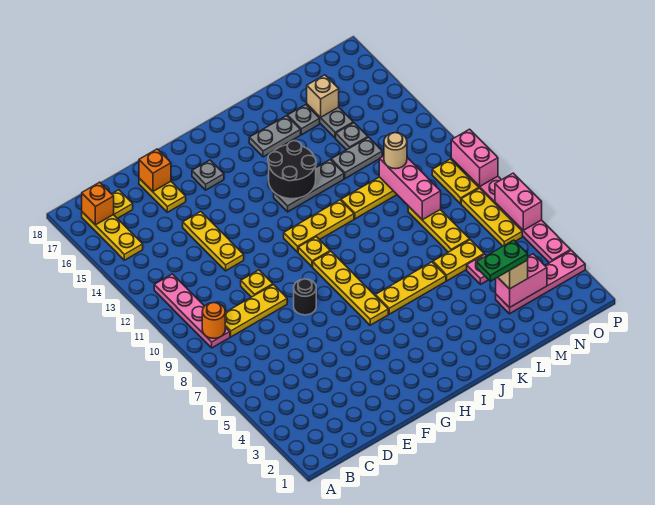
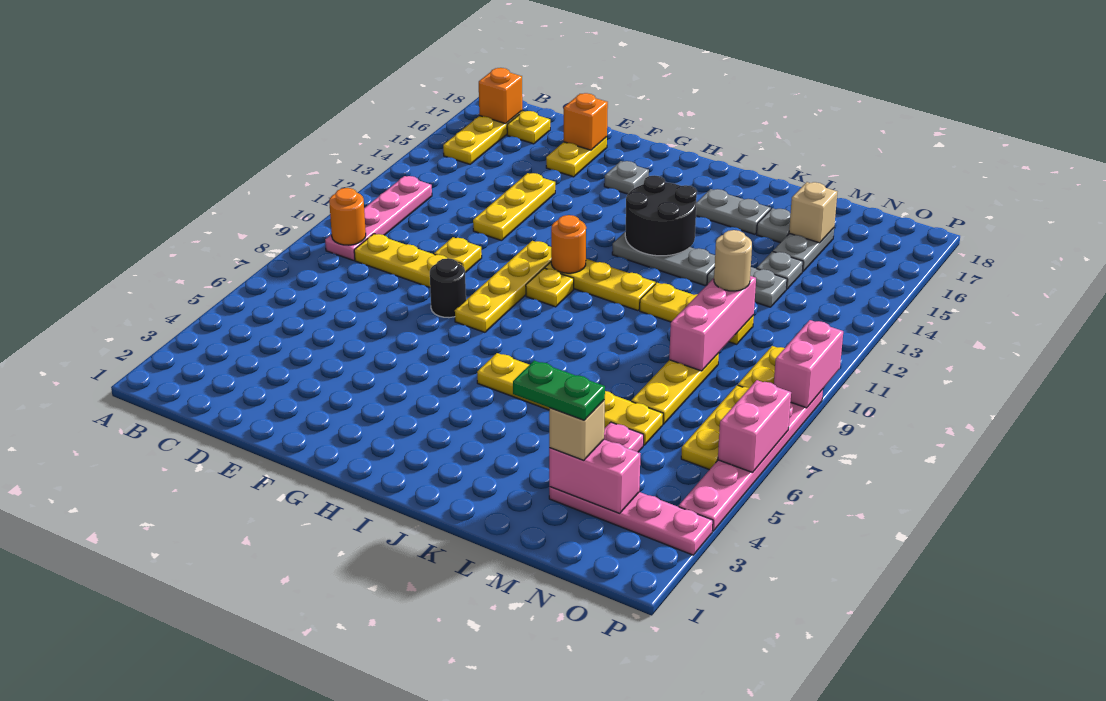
yellow 1x4 plate [313,251,388,325] -> yellow 1x4 plate moved to [455,241,551,332]
none -> orange 1x1 round brick [551,215,586,273]

